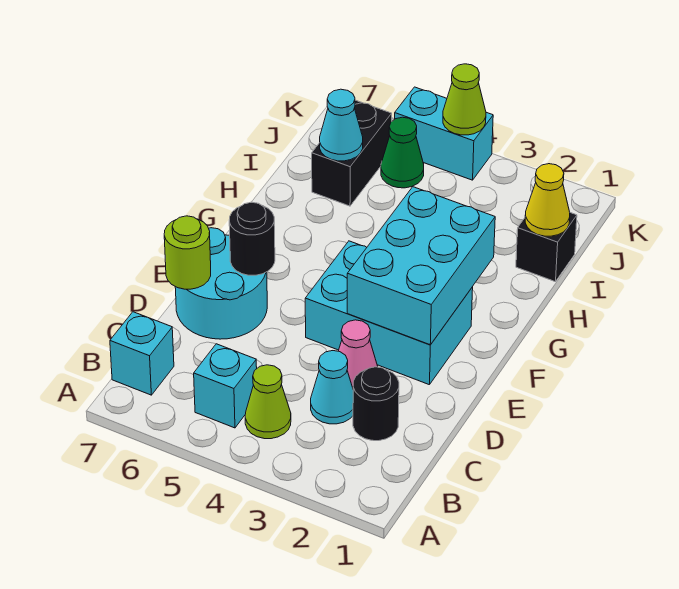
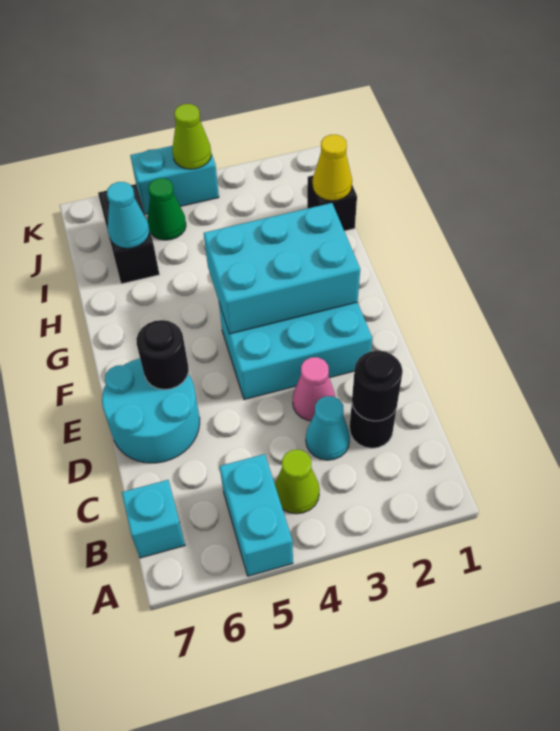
cyan 1x1 brick [194,344,257,428] -> cyan 1x2 brick [220,454,293,576]
none -> black 1x1 round brick [352,351,403,421]
lime 1x1 round brick [164,216,211,289] -> none
cyan 2x3 brick [347,187,495,345] -> cyan 2x3 brick turned to [204,203,360,334]

